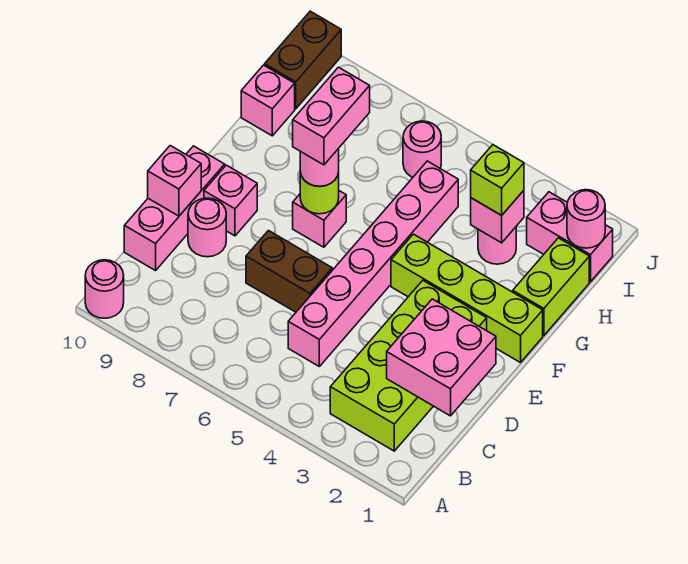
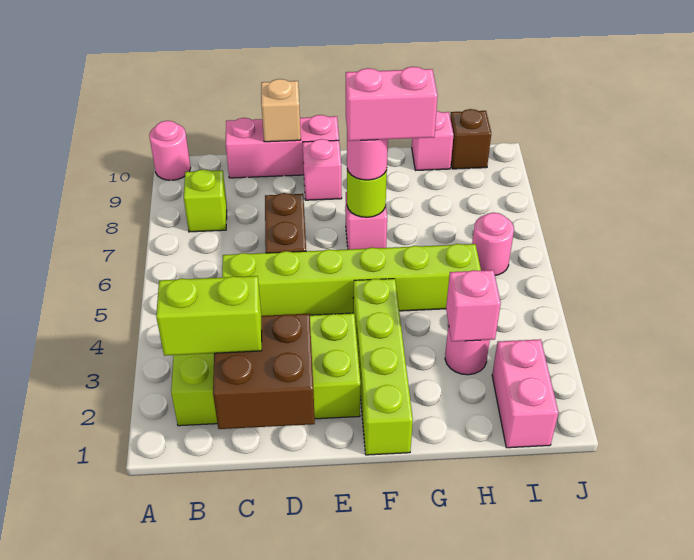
pink 2x2 brick [387,299,496,416] -> brown 2x2 brick [213,314,315,429]
pink 1x6 brick [288,161,458,366] -> lime 1x6 brick [222,244,481,316]
pink 1x1 round brick [188,198,226,257] -> none
pink 1x1 brick [148,146,201,216] -> tan 1x1 brick [261,79,301,142]
lime 1x2 brick [513,238,589,336] -> lime 1x2 brick moved to [156,276,262,356]
lime 1x1 brick [471,145,524,215] -> lime 1x1 brick moved to [184,169,227,232]
pink 1x1 round brick [567,190,605,248] -> none
brown 1x2 brick [265,11,341,109] -> brown 1x1 brick [450,109,491,169]

